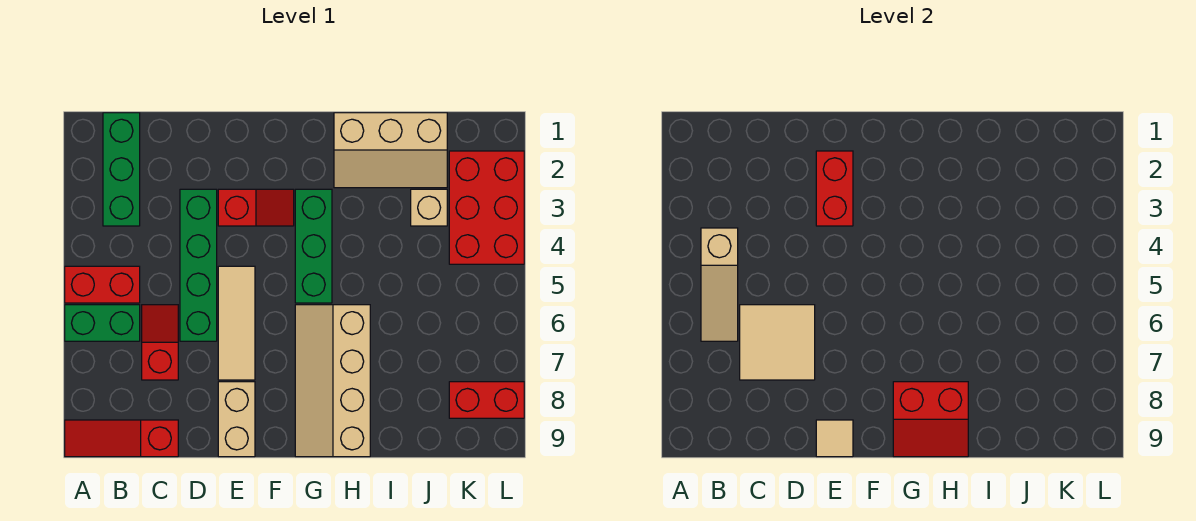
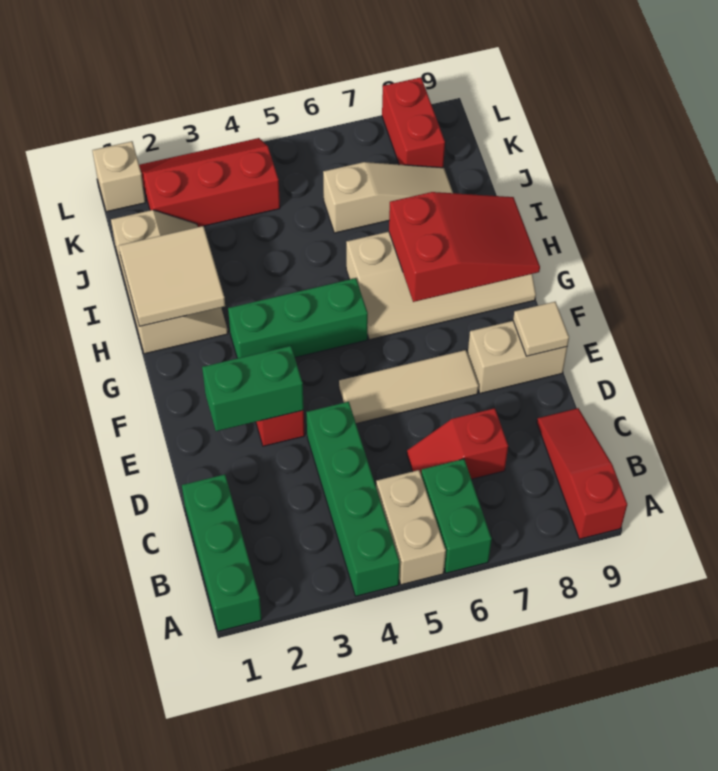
red 1x2 brick [65,266,140,303] -> tan 1x2 brick [376,470,446,585]
red 1x3 slope [65,420,178,457] -> red 1x3 slope turned to [537,408,627,539]
green 1x3 brick [103,113,140,226] -> green 1x3 brick turned to [182,474,262,631]
tan 1x3 slope [701,228,738,341] -> tan 1x3 slope moved to [323,162,453,233]
tan 2x2 tile [740,305,815,380] -> tan 2x2 tile moved to [119,226,225,326]
green 1x4 brick [180,189,217,341] -> green 1x4 brick turned to [306,402,400,596]
red 1x2 brick [816,151,853,226] -> green 1x2 brick [202,346,304,431]
red 2x2 slope [893,382,968,457] -> red 2x3 slope [389,192,540,302]
tan 1x1 brick [411,189,447,226] -> tan 1x1 brick moved to [92,141,146,212]
red 2x3 brick [449,151,524,264] -> red 2x3 slope [139,138,280,227]

